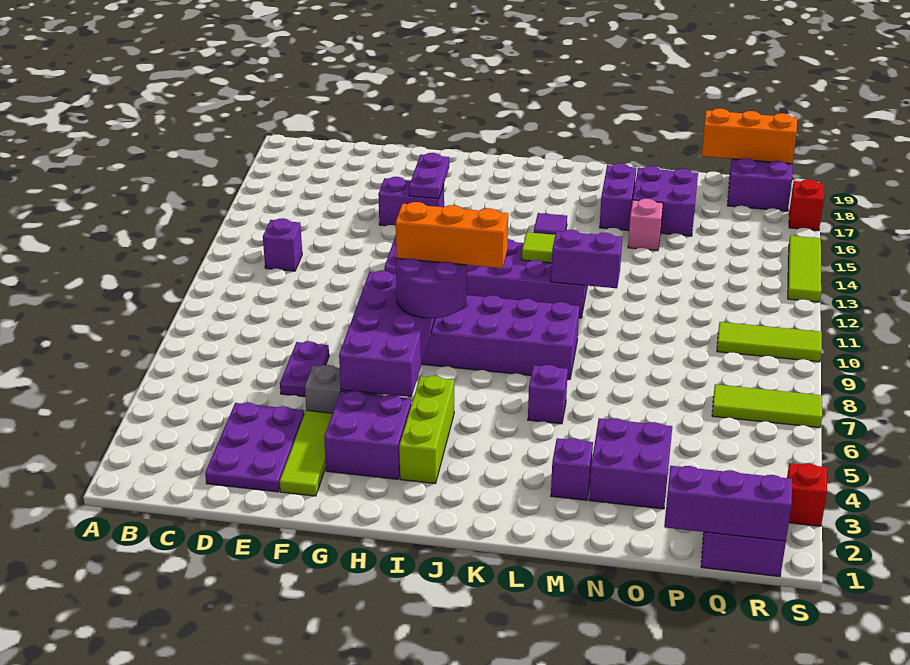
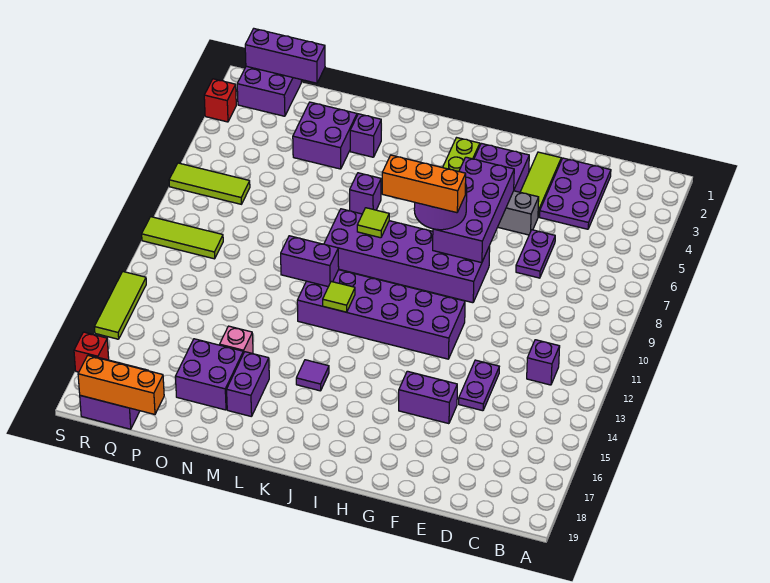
purple 1x2 plate [409,153,449,199] -> purple 1x2 plate moved to [459,360,499,411]
none -> lime 1x1 tile [357,208,389,238]

